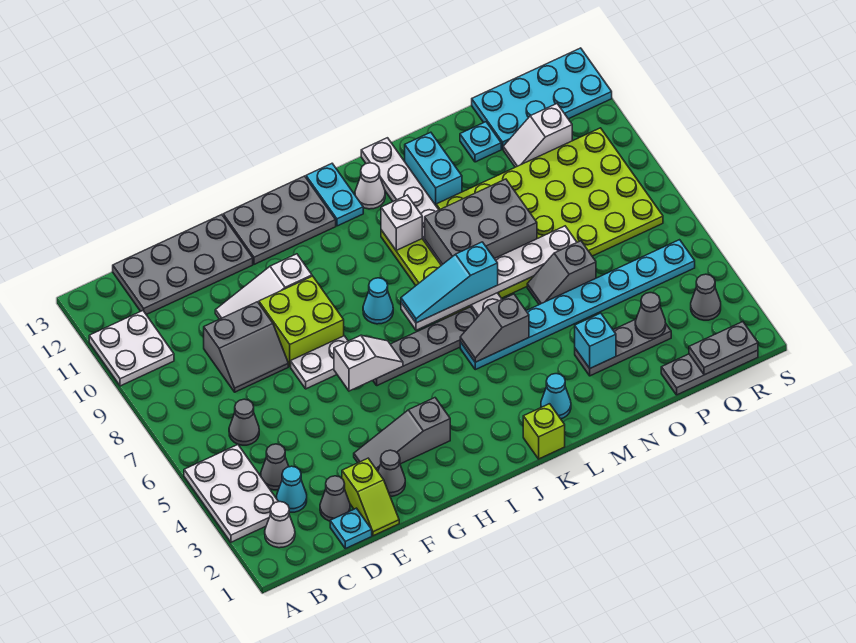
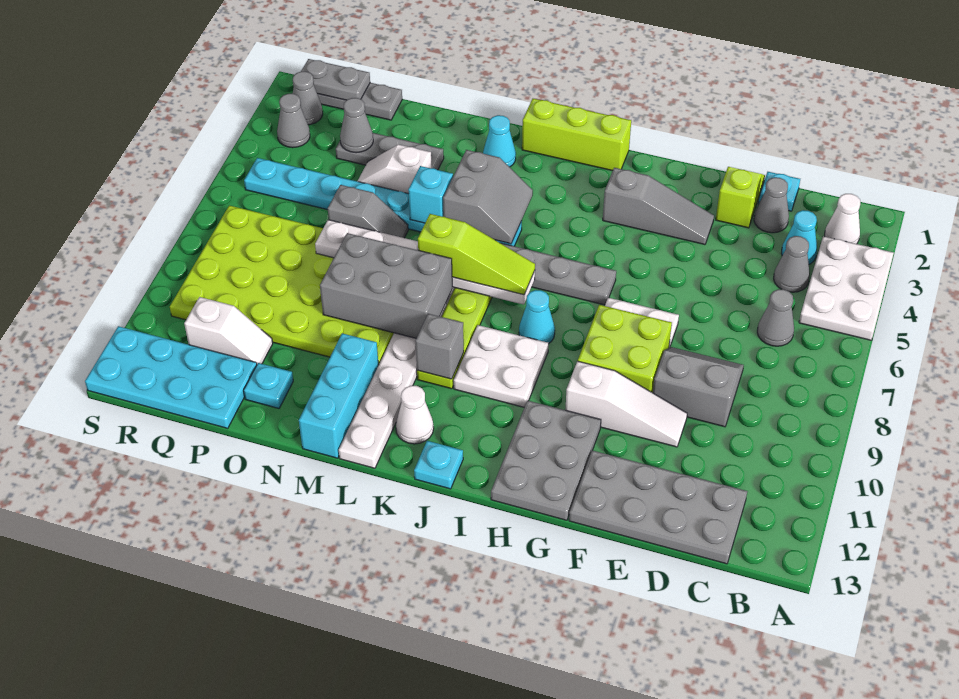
white 2x2 plate [89,311,174,386] -> white 2x2 plate moved to [454,325,548,407]
grey 1x1 cone [378,450,405,496] -> grey 1x1 cone moved to [293,72,323,125]
white 1x2 slope [334,335,403,391] -> white 1x2 slope moved to [357,145,432,194]
grey 2x3 plate [223,176,336,264] -> grey 2x3 plate turned to [491,401,601,520]
cyan 1x3 slope [401,242,498,323] -> lime 1x3 slope [418,214,535,295]
cyan 1x2 plate [306,164,363,226] -> cyan 1x1 plate [414,441,463,489]
lime 1x1 brick [523,404,565,459] -> lime 1x3 brick [522,99,631,171]
grey 1x2 slope [460,294,529,362] -> grey 2x2 slope [443,150,533,244]
white 1x1 brick [381,195,422,250] -> grey 1x1 brick [415,314,464,379]
cyan 1x2 brick [405,132,462,205] -> cyan 1x3 brick [299,333,379,458]
cyan 1x1 brick [575,313,616,368] -> cyan 1x1 brick moved to [408,166,453,223]

